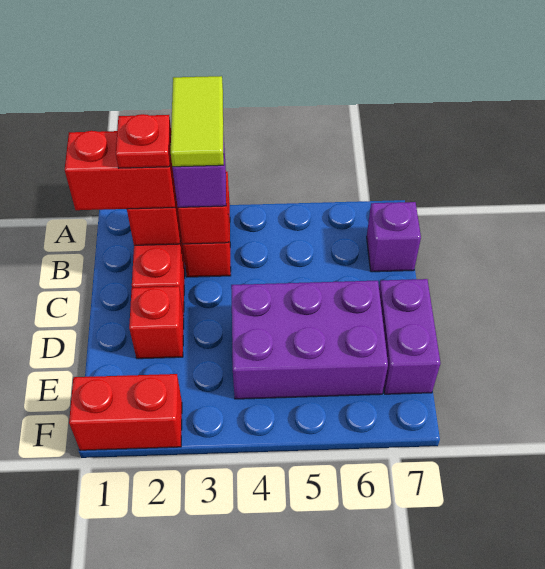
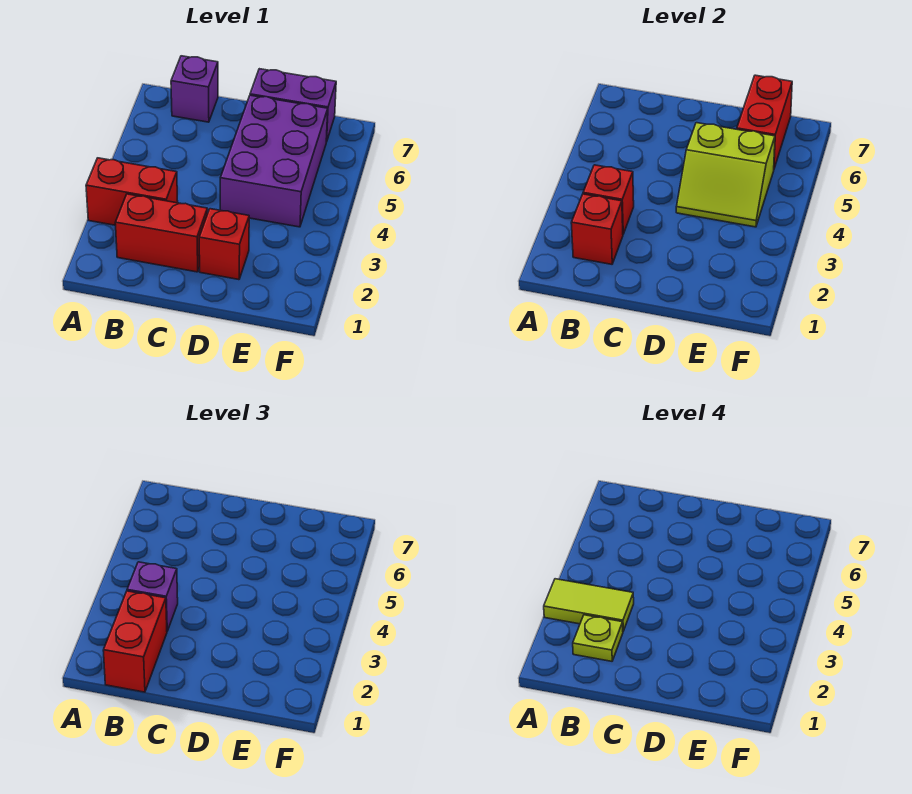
red 1x1 plate [116,114,171,168] -> lime 1x1 plate [573,615,623,661]
none -> lime 2x2 slope [676,123,775,227]
red 1x2 brick [69,374,182,450] -> red 1x2 brick moved to [737,75,792,168]

